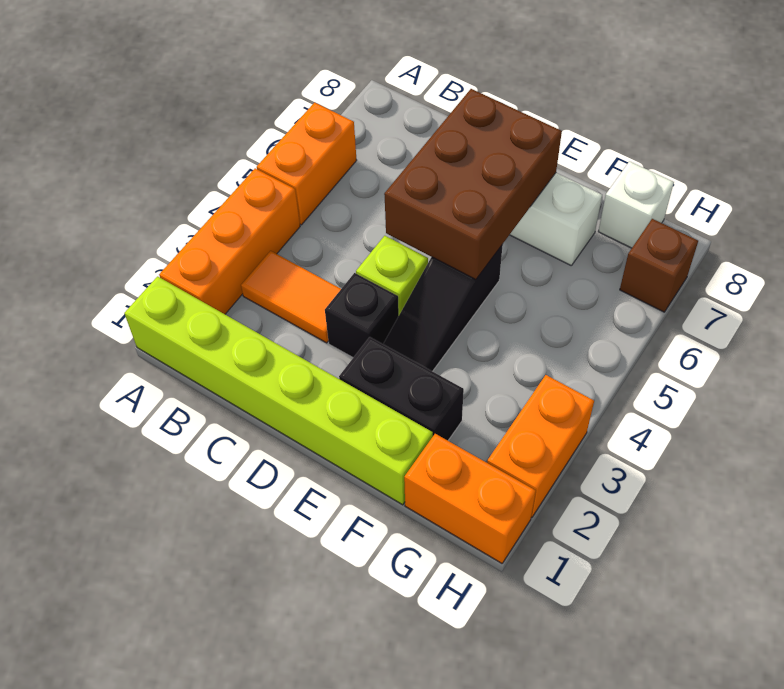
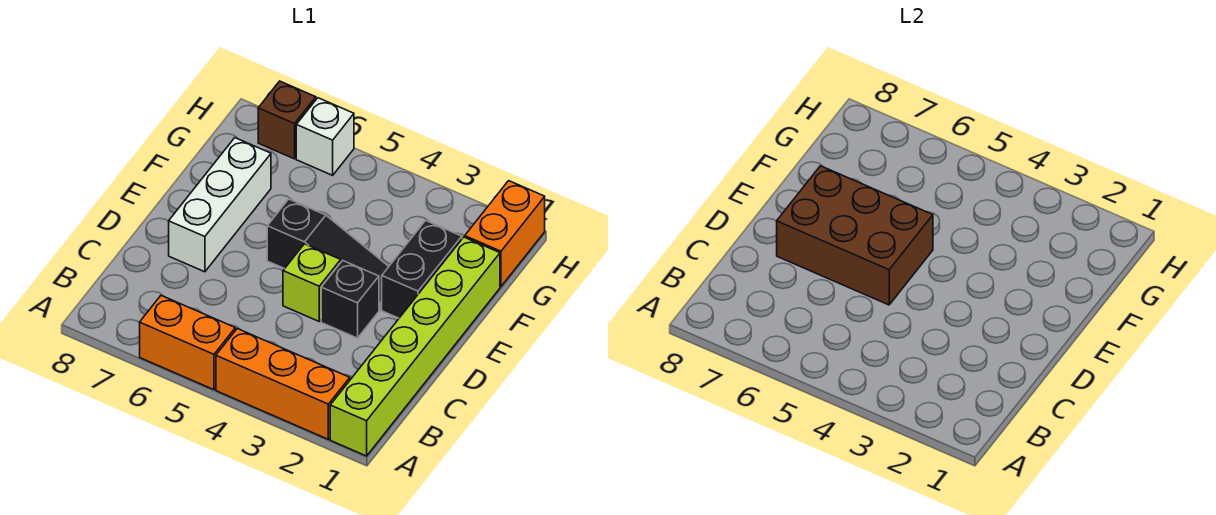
orange 1x2 tile [241,251,341,343] -> none
white 1x1 brick [598,161,674,248] -> white 1x1 brick moved to [296,98,354,175]
orange 1x2 brick [487,375,594,518] -> none

